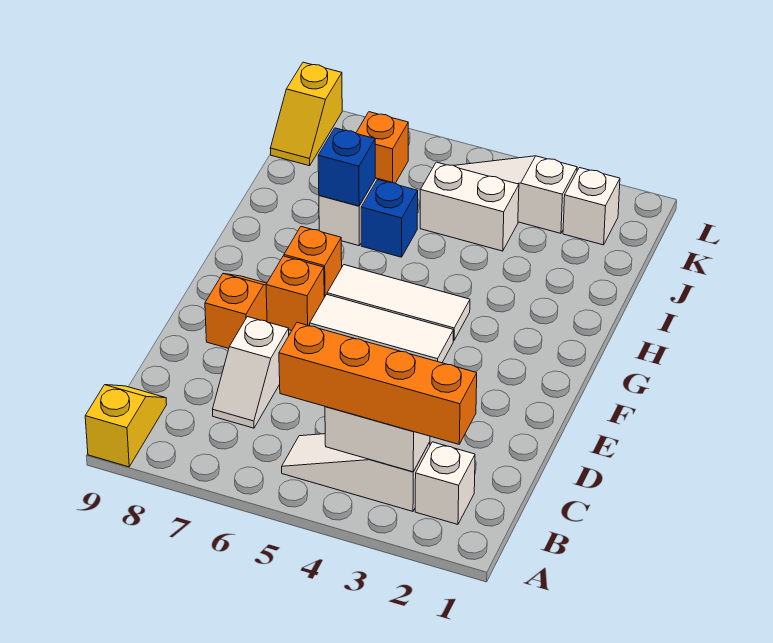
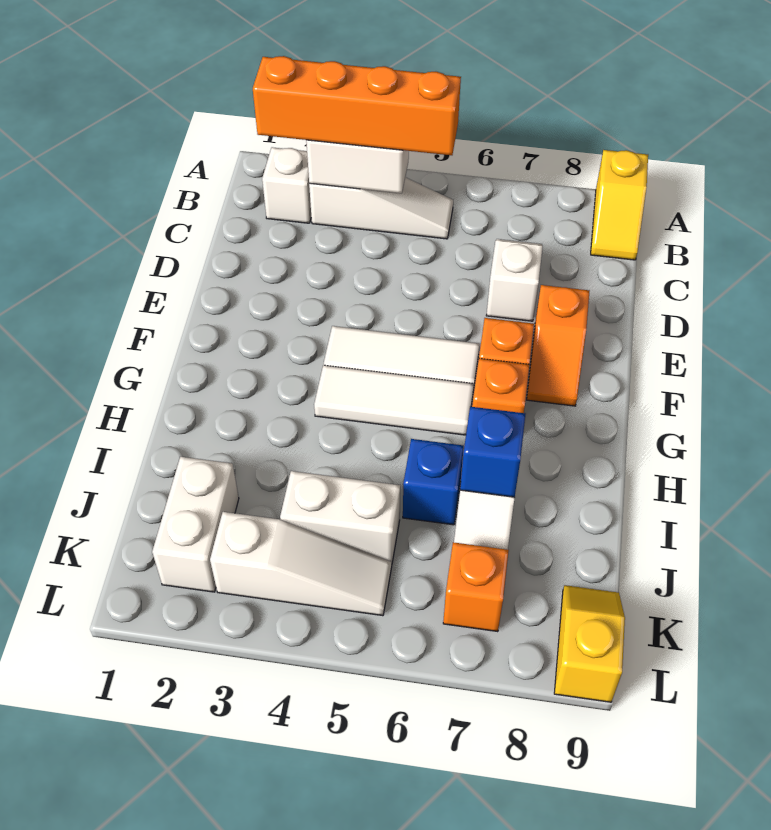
white 1x1 brick [563,168,620,245] -> white 1x2 brick [152,457,239,592]

